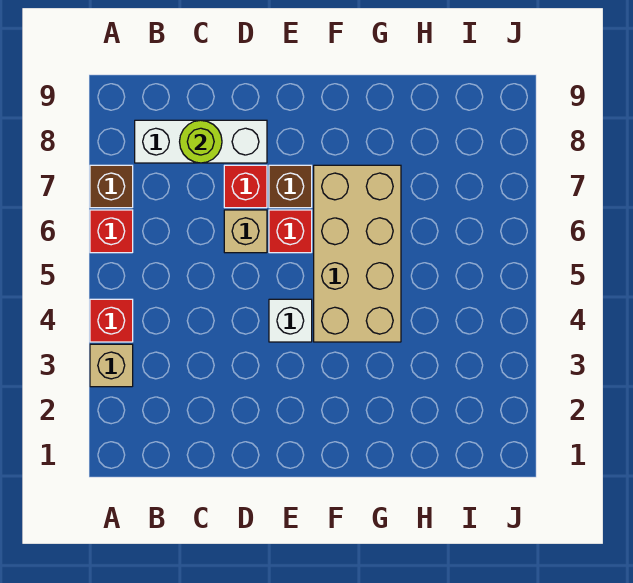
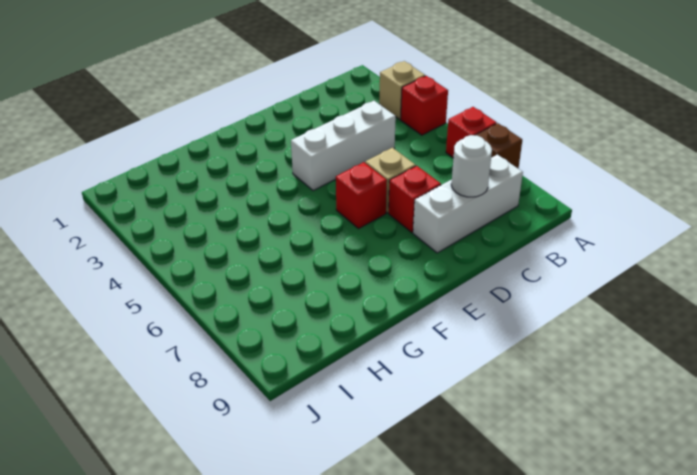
lime 1x1 round brick [180,120,222,163] -> white 1x1 round brick [451,135,492,197]
white 1x1 brick [269,299,312,342] -> white 1x3 brick [291,101,396,191]
brown 1x1 brick [269,165,312,208] -> none
tan 2x4 brick [314,165,401,342] -> none

